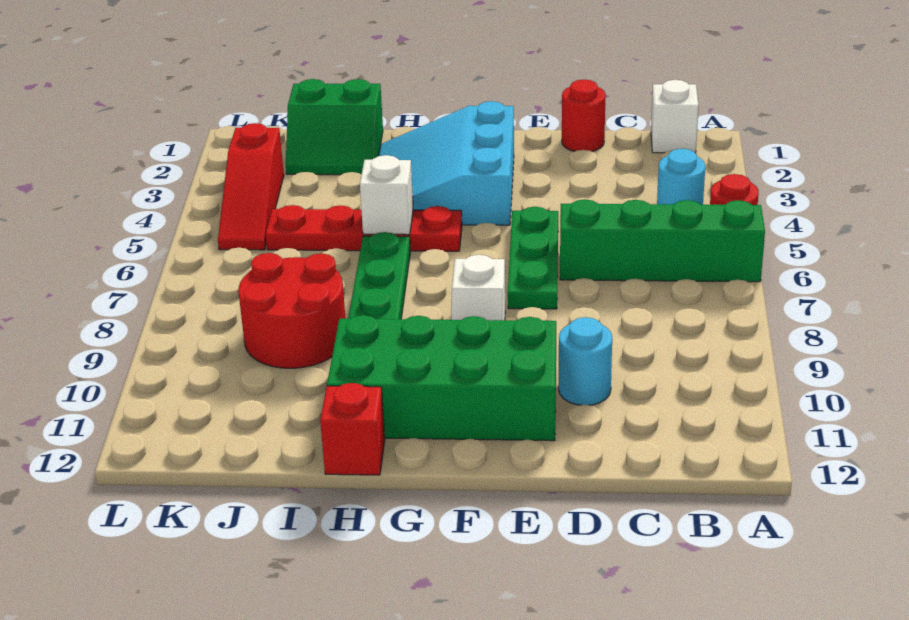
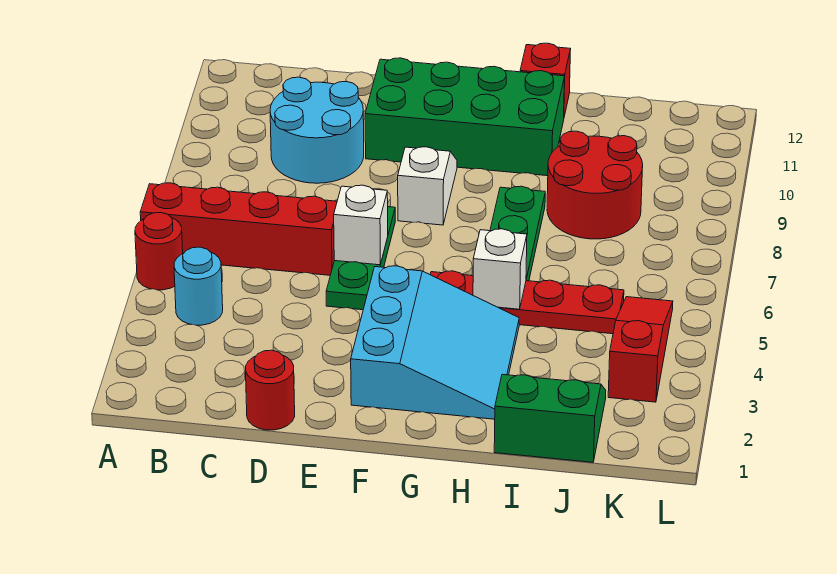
green 1x4 brick [560,199,765,282] -> red 1x4 brick [140,183,337,275]
white 1x1 brick [651,80,699,153] -> white 1x1 brick moved to [334,185,388,265]
cyan 1x1 round brick [558,317,612,405] -> cyan 2x2 round brick [270,77,364,183]

